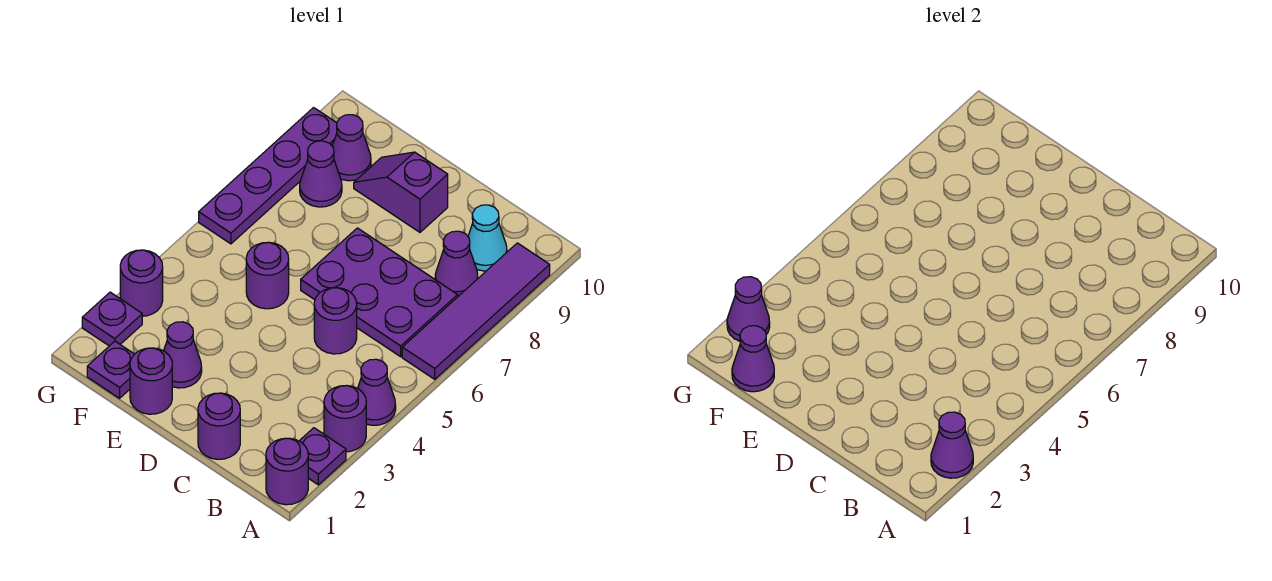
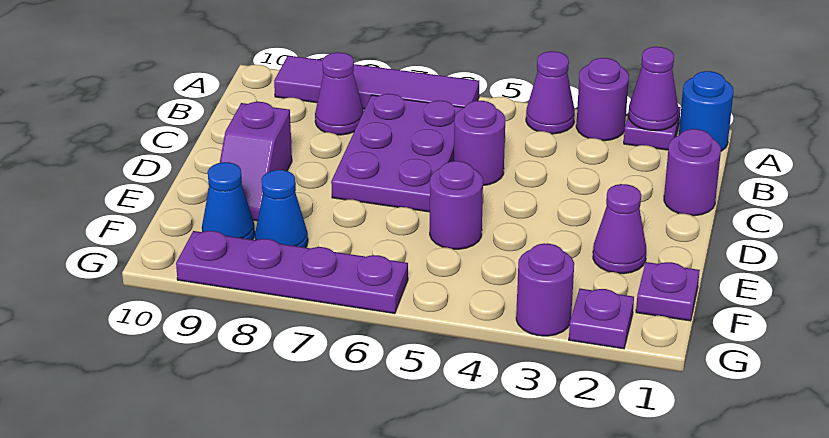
purple 1x1 round brick [266,438,308,505] -> blue 1x1 round brick [679,71,733,151]
cyan 1x1 cone [468,205,507,271] -> none
purple 1x1 round brick [130,348,172,414] -> none
purple 1x1 cone [732,326,774,392] -> none
purple 1x1 cone [300,141,342,207] -> blue 1x1 cone [255,170,308,248]
purple 1x1 cone [332,115,371,181] -> blue 1x1 cone [202,162,255,240]
purple 1x1 cone [727,277,770,341] -> none

